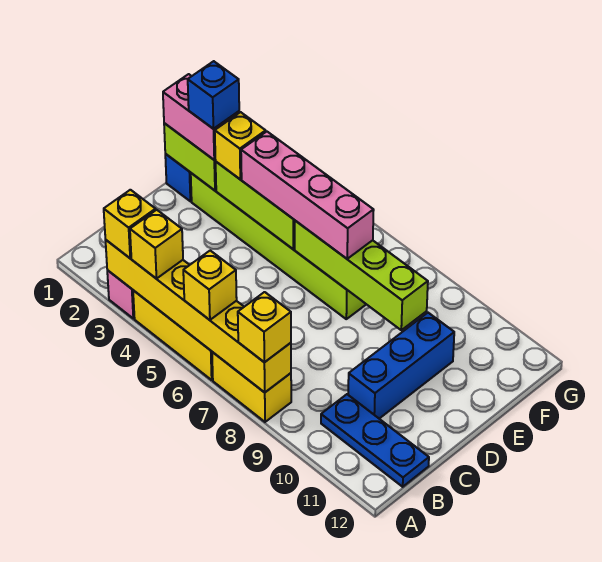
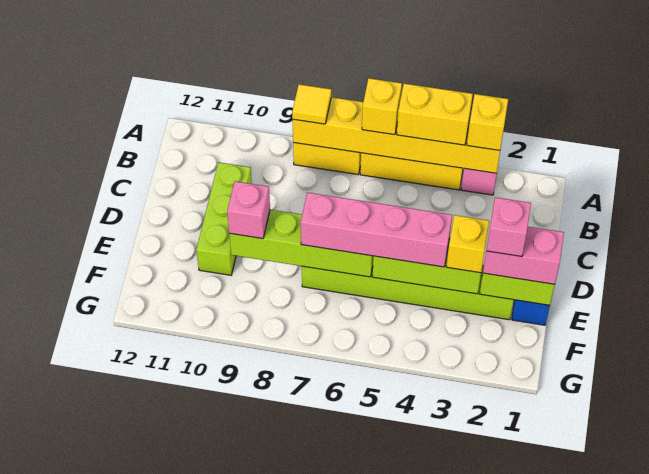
yellow 1x1 brick [130,210,183,279] -> yellow 1x2 brick [397,84,473,145]
yellow 1x1 brick [238,292,291,362] -> yellow 1x1 tile [292,84,331,124]
blue 1x3 plate [321,394,429,487] -> none
blue 1x3 brick [348,313,454,419] -> lime 1x3 brick [196,162,252,275]
blue 1x1 brick [188,61,239,129] -> pink 1x1 brick [486,197,531,257]
none -> pink 1x1 brick [227,181,270,239]

